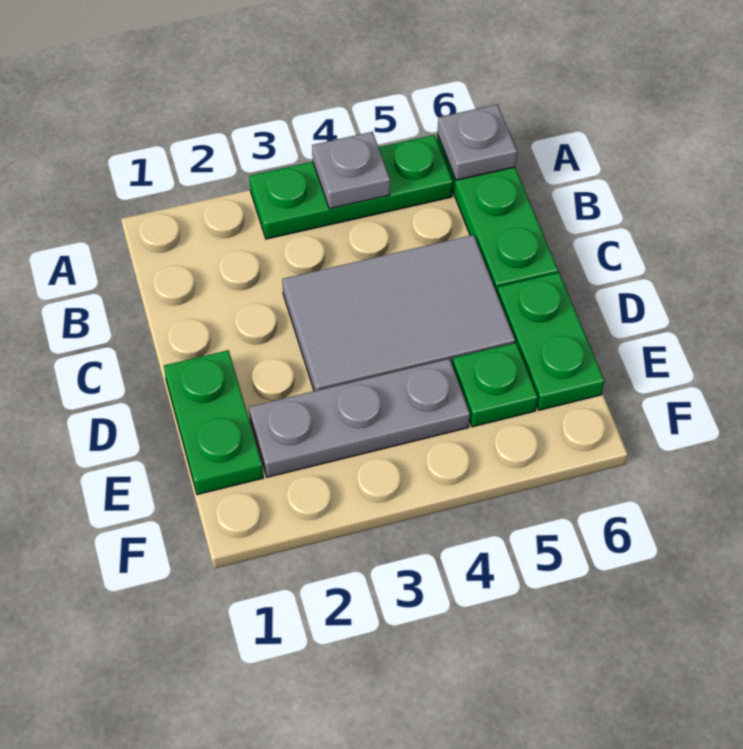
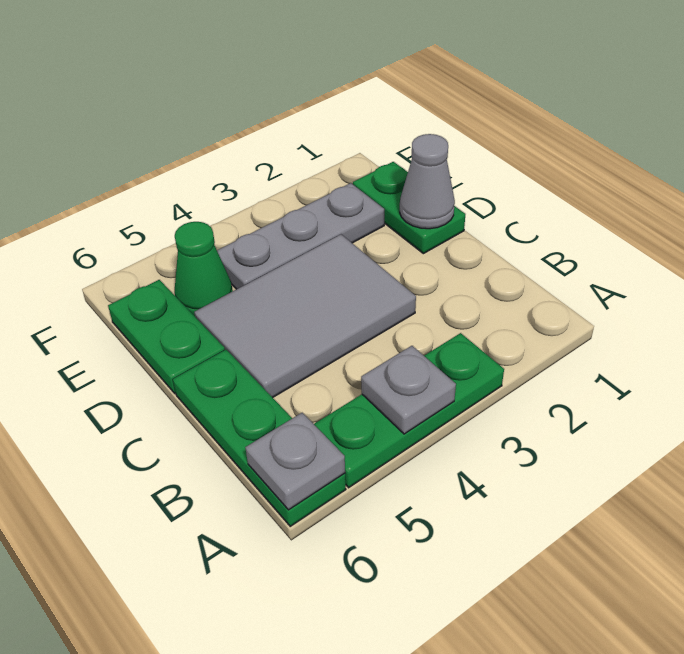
none -> grey 1x1 cone [400,134,455,229]
green 1x1 plate [452,343,538,427] -> green 1x1 cone [175,222,233,316]

